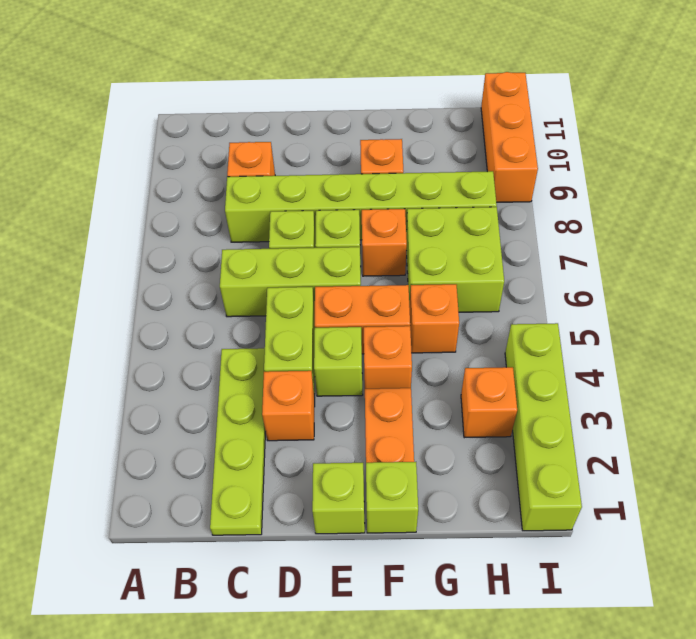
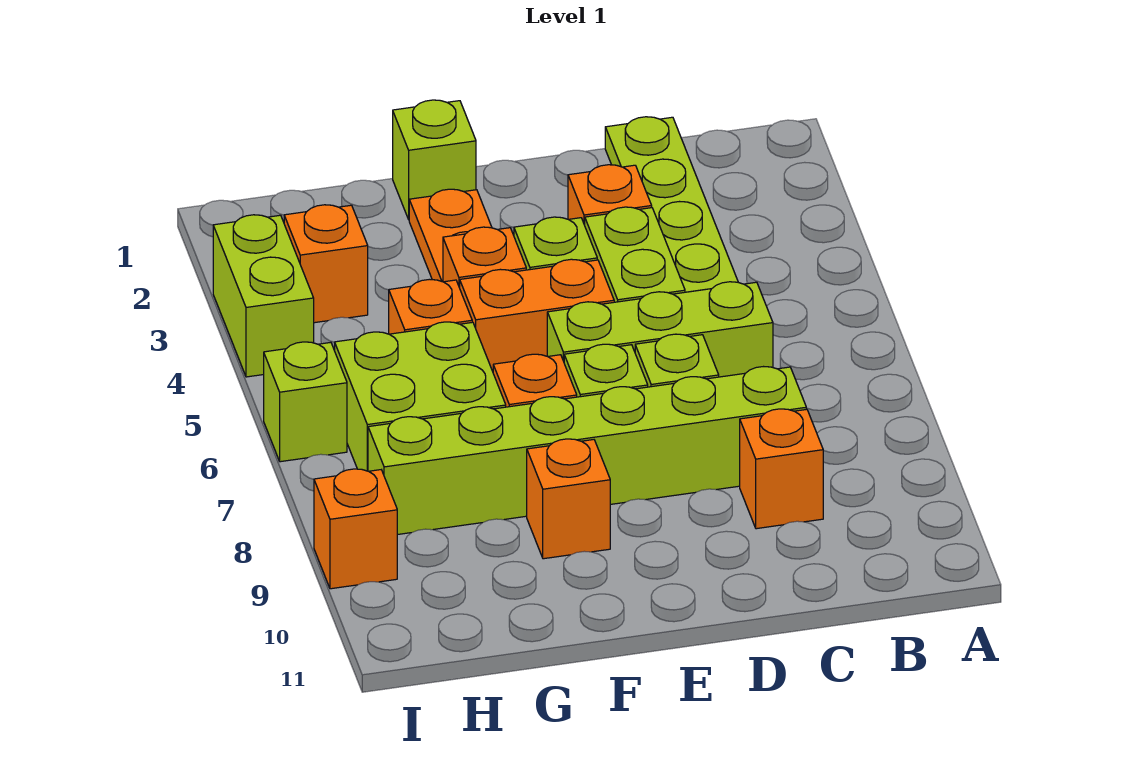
lime 1x1 brick [312,463,365,534] -> lime 1x1 brick moved to [264,342,347,462]
lime 1x4 brick [505,323,582,531] -> lime 1x2 brick [213,215,314,377]
orange 1x3 brick [481,72,538,202] -> orange 1x1 brick [314,469,397,589]

